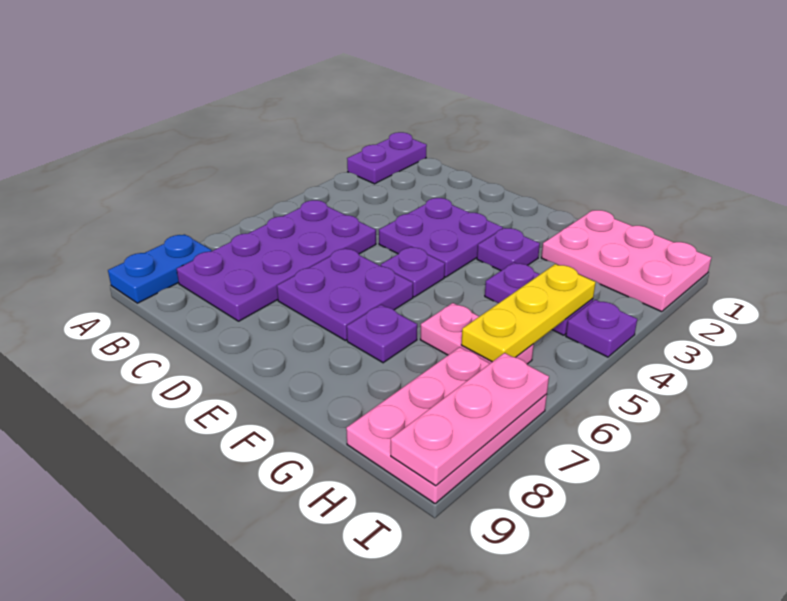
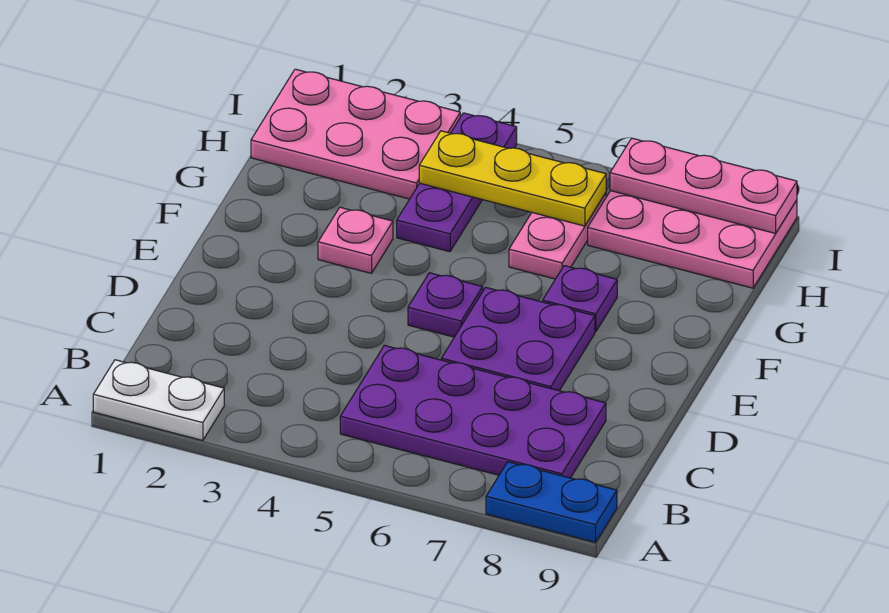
purple 1x2 plate [347,132,427,184] -> white 1x2 plate [93,360,224,440]
purple 2x2 plate [379,198,503,277] -> none
purple 1x1 plate [477,228,540,271] -> pink 1x1 plate [318,207,393,273]
pink 2x3 plate [541,210,711,312] -> pink 2x3 plate turned to [251,69,460,199]

